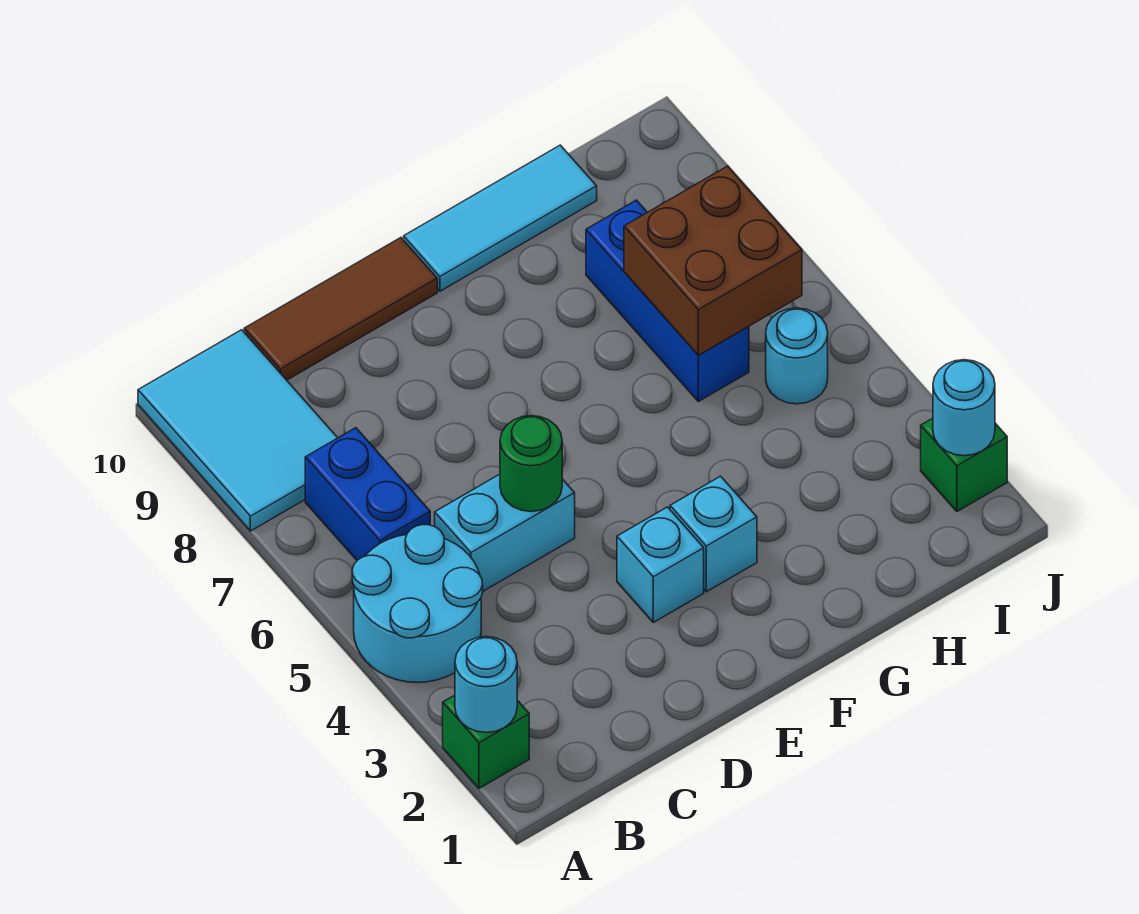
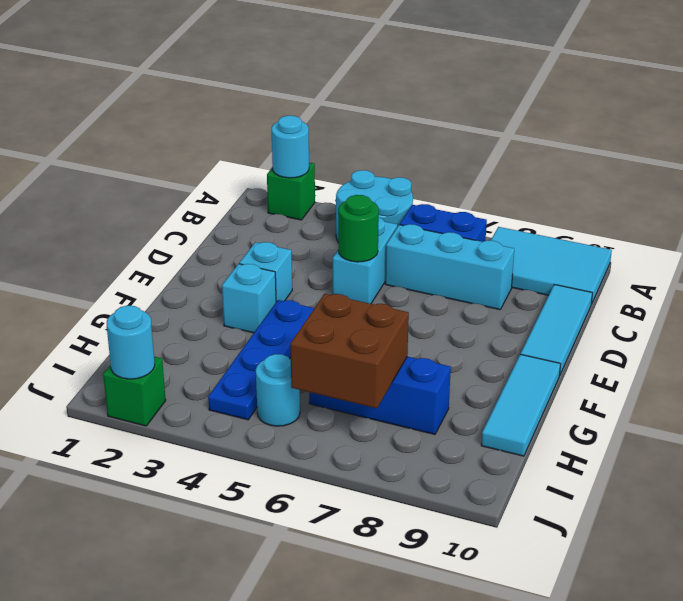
none -> cyan 1x3 brick [385,224,514,310]
brown 1x3 tile [244,238,437,380] -> cyan 1x3 tile [521,285,592,376]
none -> blue 1x4 plate [208,300,314,420]

